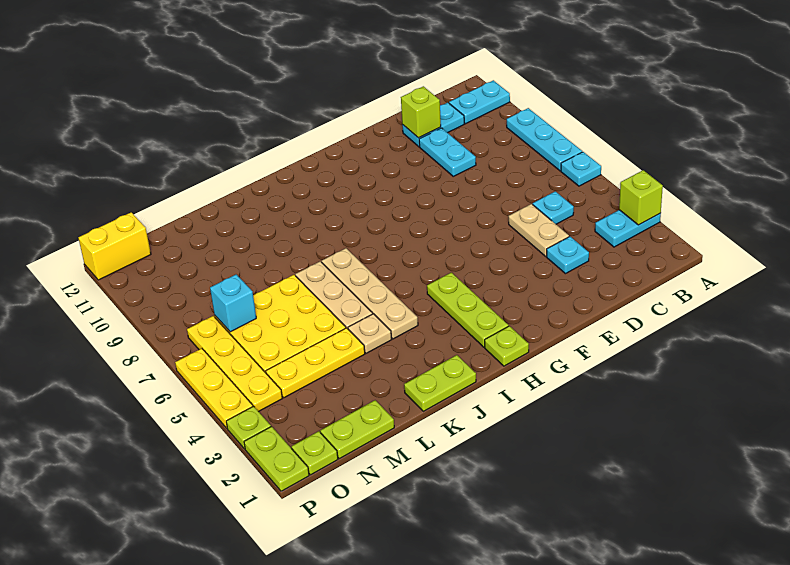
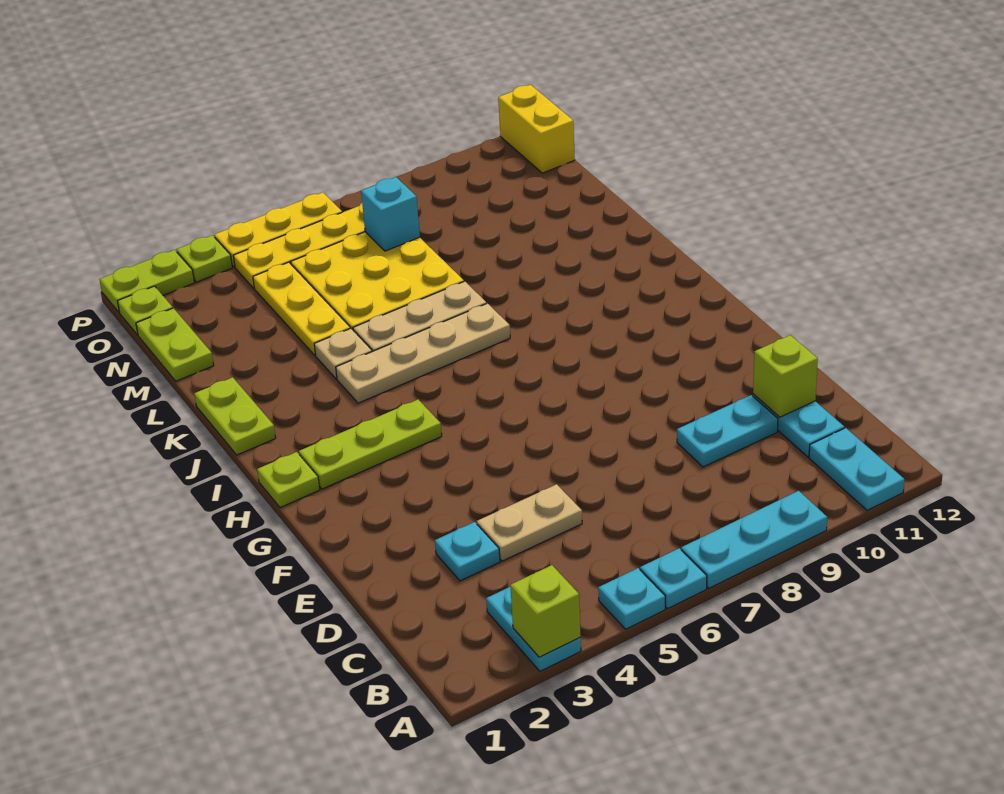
cyan 1x1 plate [533,191,574,224] -> cyan 1x1 plate moved to [598,568,665,629]

